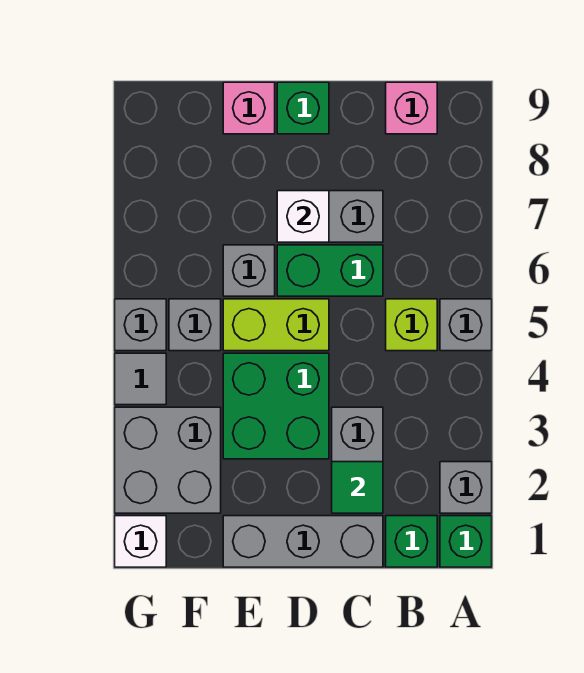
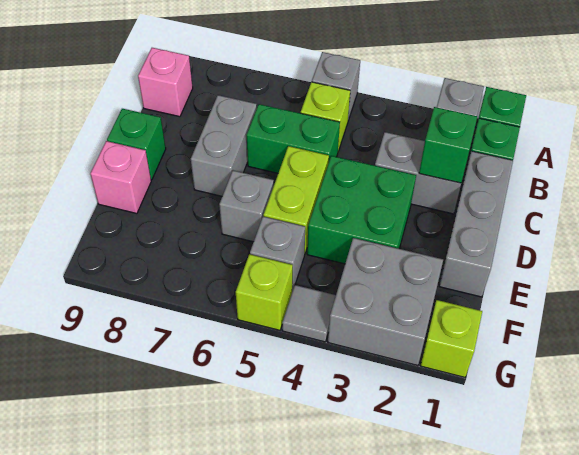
green 1x1 tile [332,462,383,513] -> green 1x1 brick [419,107,477,183]
green 1x2 brick [277,245,383,296] -> green 1x2 brick turned to [247,104,340,173]
white 1x1 brick [277,191,329,242] -> none
white 1x1 brick [115,516,166,567] -> lime 1x1 brick [421,300,482,377]
grey 1x1 brick [115,299,166,351] -> lime 1x1 brick [236,254,293,330]

